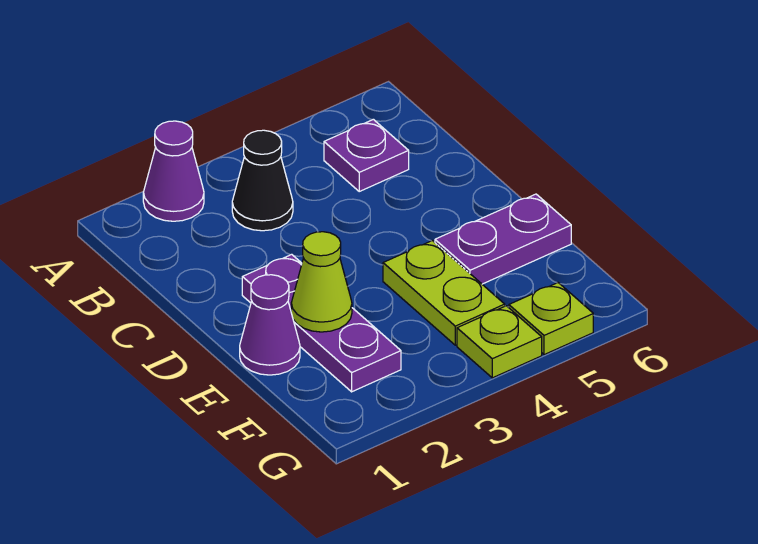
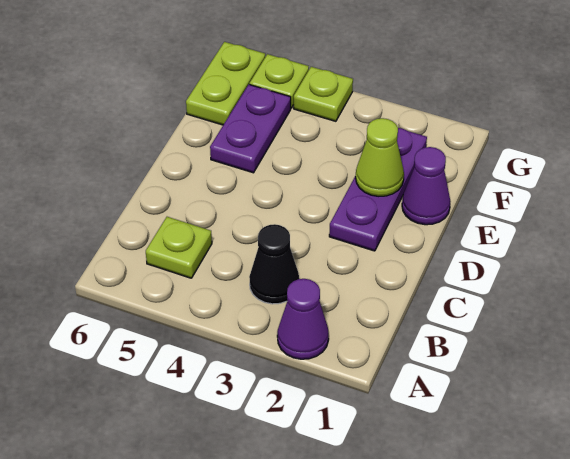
purple 1x1 plate [324,119,409,191] -> lime 1x1 plate [146,217,212,278]
lime 1x2 plate [383,241,505,345] -> lime 1x2 plate moved to [186,42,265,125]
purple 1x2 plate [435,194,571,284] -> purple 1x2 plate turned to [210,84,291,173]

